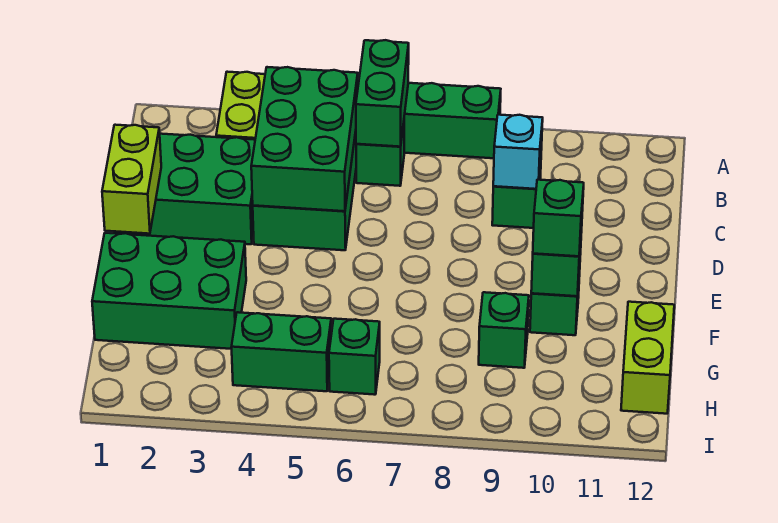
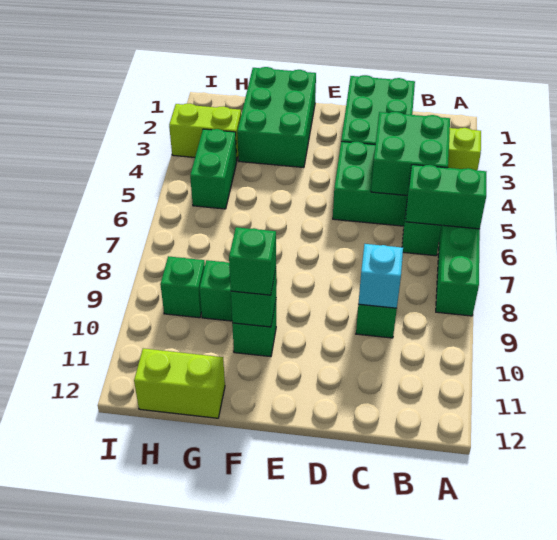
green 2x3 brick [251,67,358,211] -> green 2x2 brick [371,112,450,196]
lime 1x2 brick [102,125,161,234] -> lime 1x2 brick moved to [169,104,241,159]
green 1x1 brick [329,319,380,395] -> green 1x1 brick moved to [160,256,205,318]

